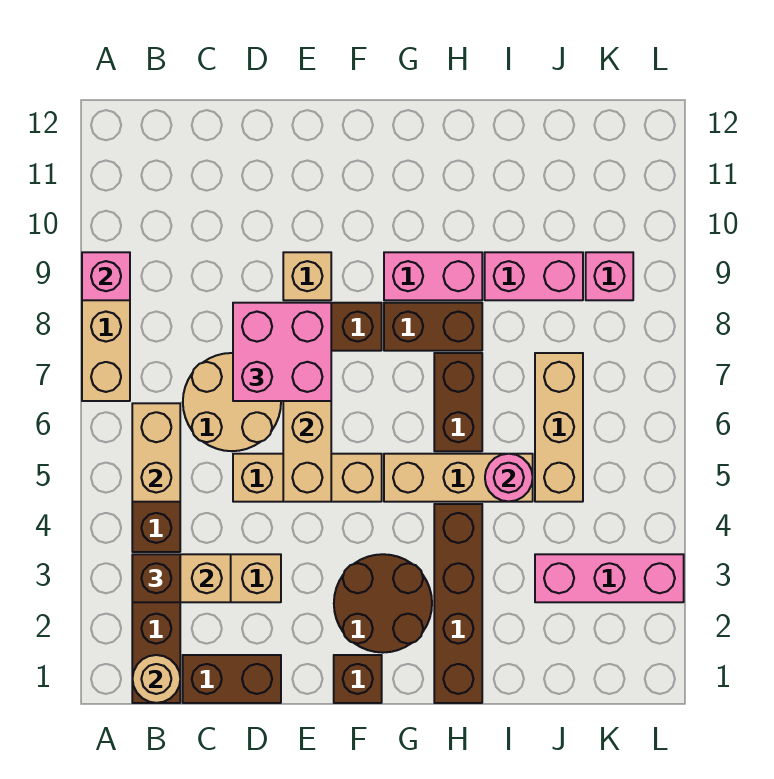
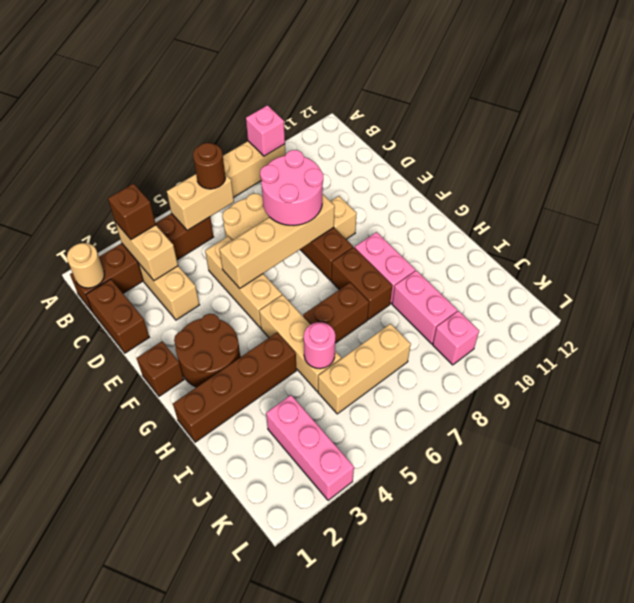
none -> brown 1x1 round brick [193,143,226,189]
pink 2x2 brick [233,303,331,401] -> pink 2x2 round brick [260,150,323,226]

